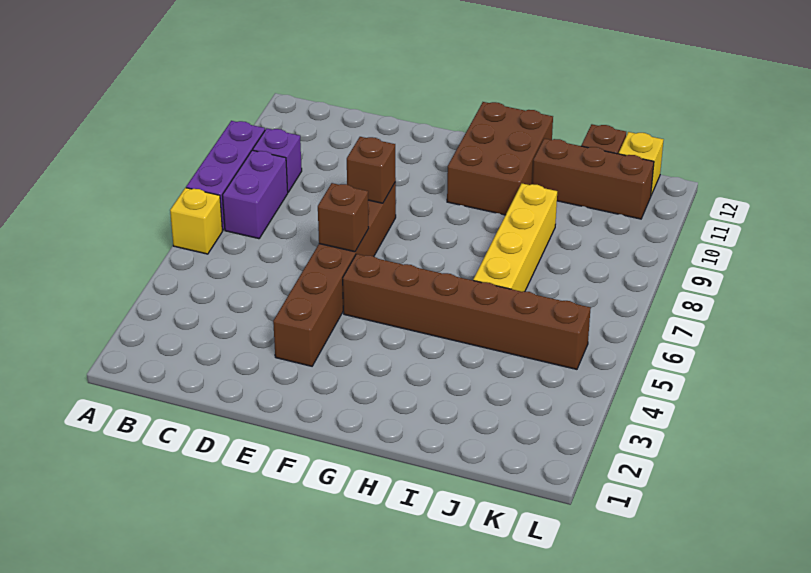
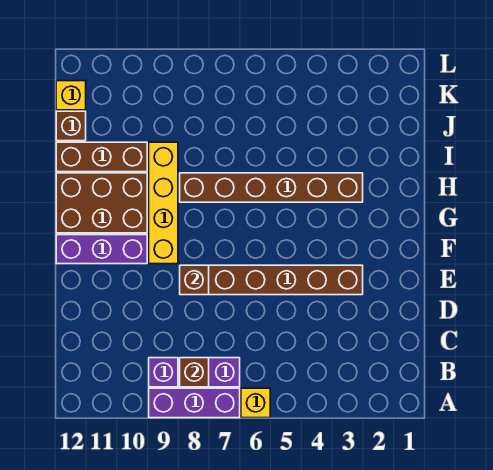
brown 1x1 brick [318,183,369,252] -> brown 1x1 brick moved to [180,358,209,387]
brown 1x6 brick [343,254,591,369] -> brown 1x6 brick turned to [180,173,363,202]
none -> purple 1x3 brick [56,235,147,264]
yellow 1x4 brick [473,184,557,292] -> yellow 1x4 brick turned to [149,142,178,264]
brown 1x3 brick [532,138,654,219] -> brown 1x3 brick turned to [56,142,147,172]

